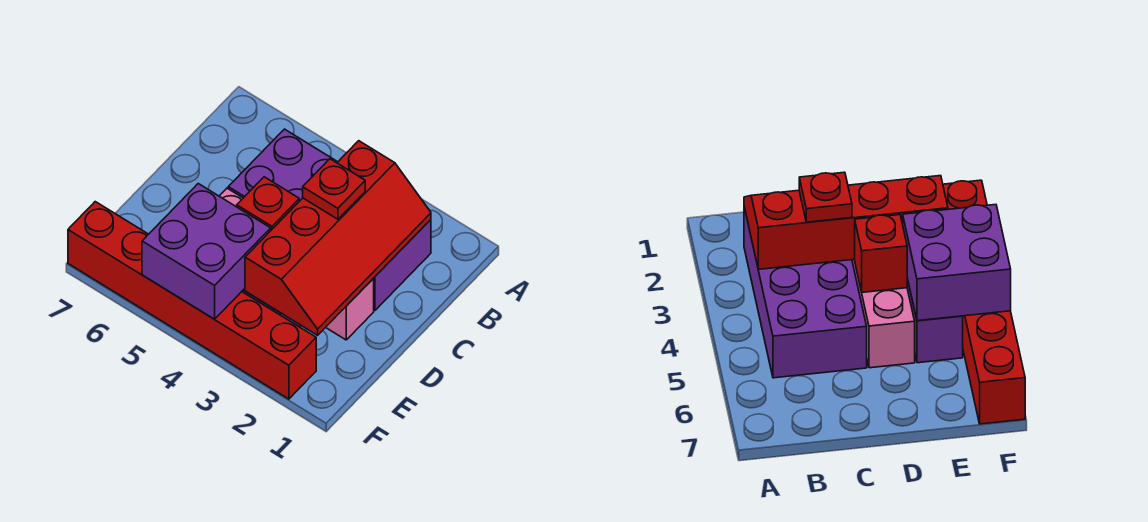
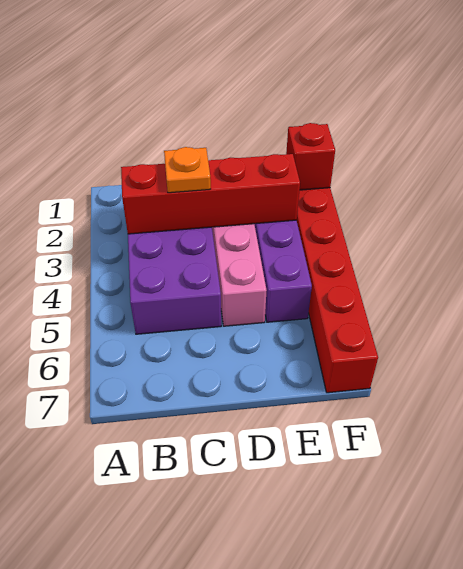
red 1x1 plate [303,159,365,219] -> orange 1x1 plate [164,147,211,193]
red 1x1 brick [237,177,299,230] -> red 1x1 brick moved to [286,123,335,190]
purple 2x2 brick [142,184,271,319] -> none

